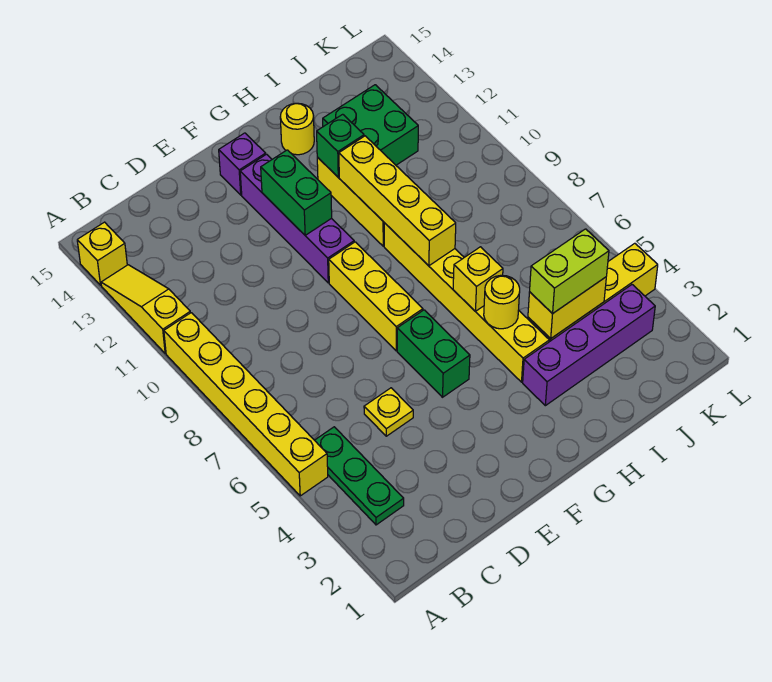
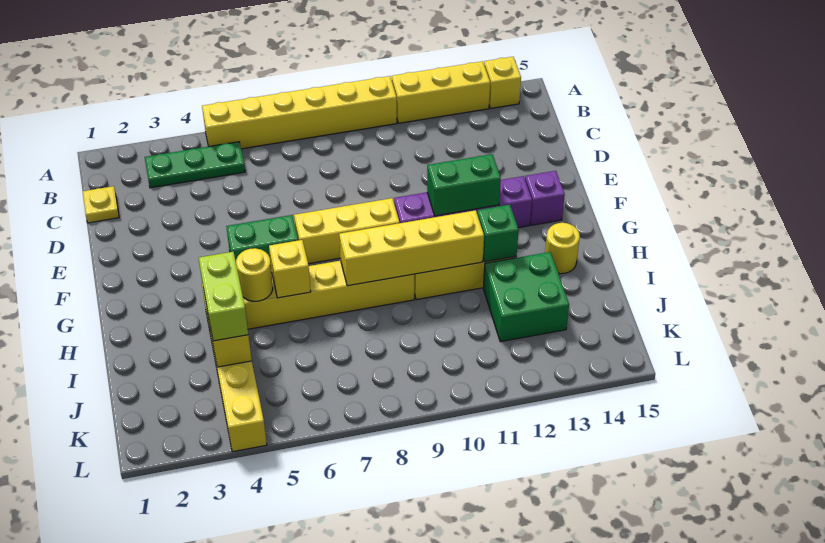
yellow 1x3 slope [101,265,190,354] -> yellow 1x3 brick [392,61,490,123]
yellow 1x1 plate [364,388,413,436] -> yellow 1x1 plate moved to [83,186,119,223]
purple 1x4 brick [523,285,655,406] -> none

